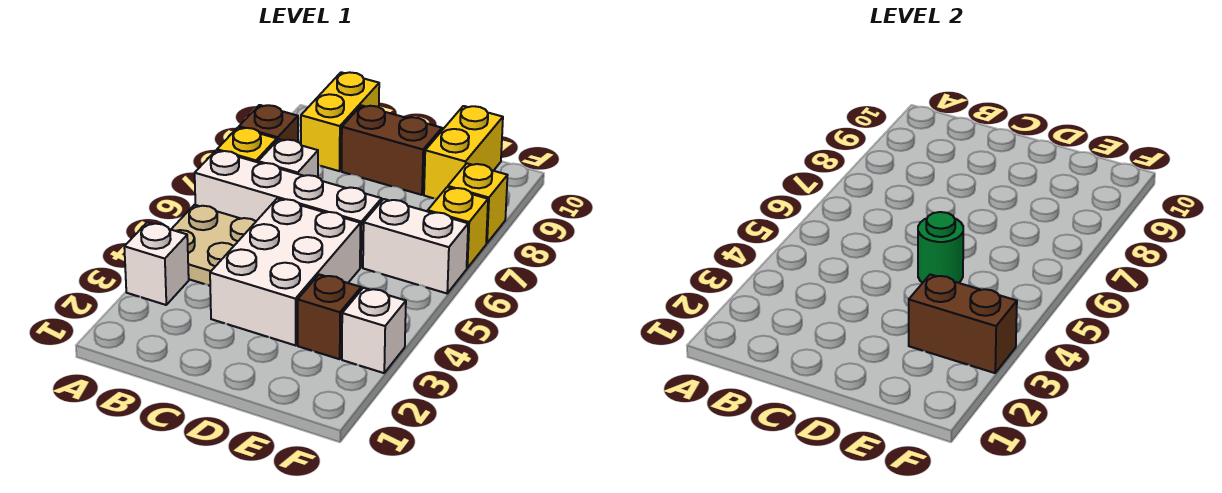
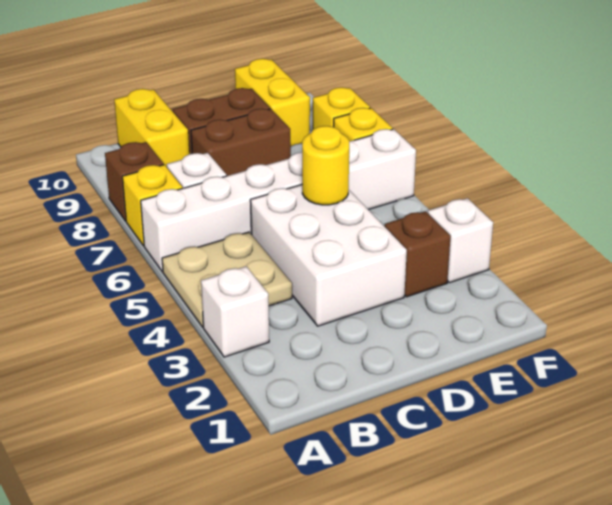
green 1x1 round brick [918,212,963,283] -> yellow 1x1 round brick [302,126,349,205]
brown 1x2 brick [909,274,1017,373] -> brown 1x2 brick moved to [191,109,291,176]

